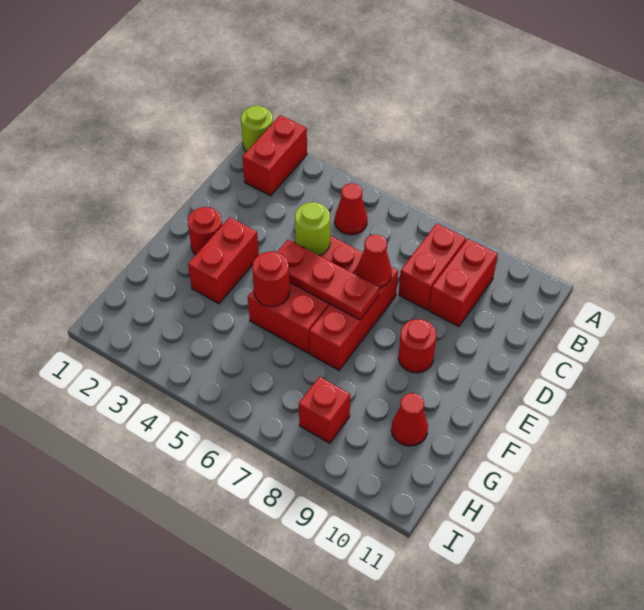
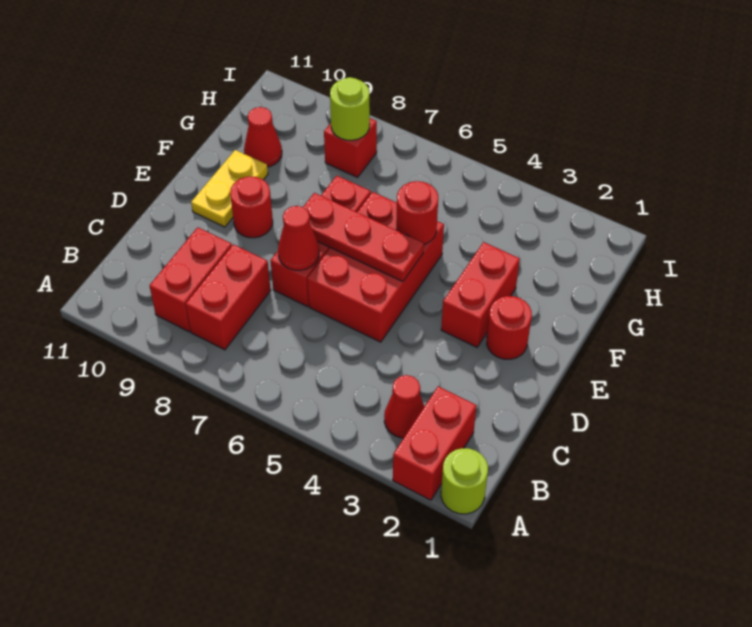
red 1x1 cone [335,183,367,235] -> red 1x1 cone moved to [384,375,424,438]
lime 1x1 round brick [295,202,330,255] -> lime 1x1 round brick moved to [330,77,370,140]
none -> yellow 1x2 plate [191,150,268,227]

